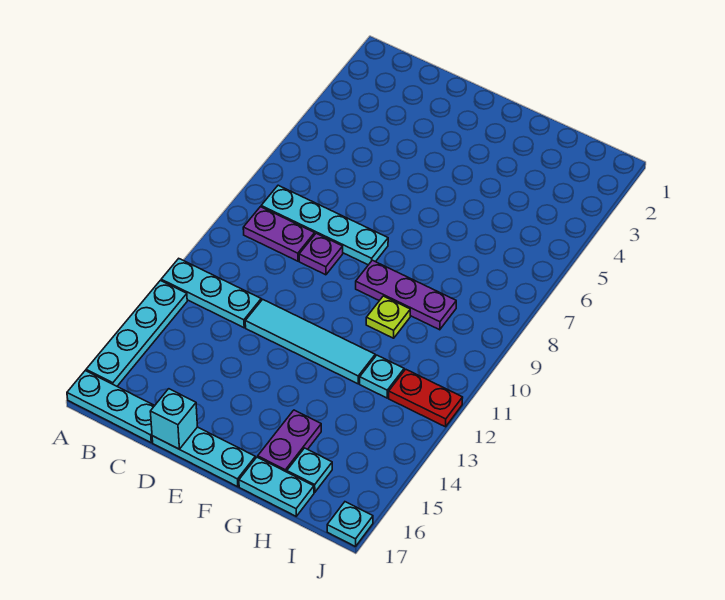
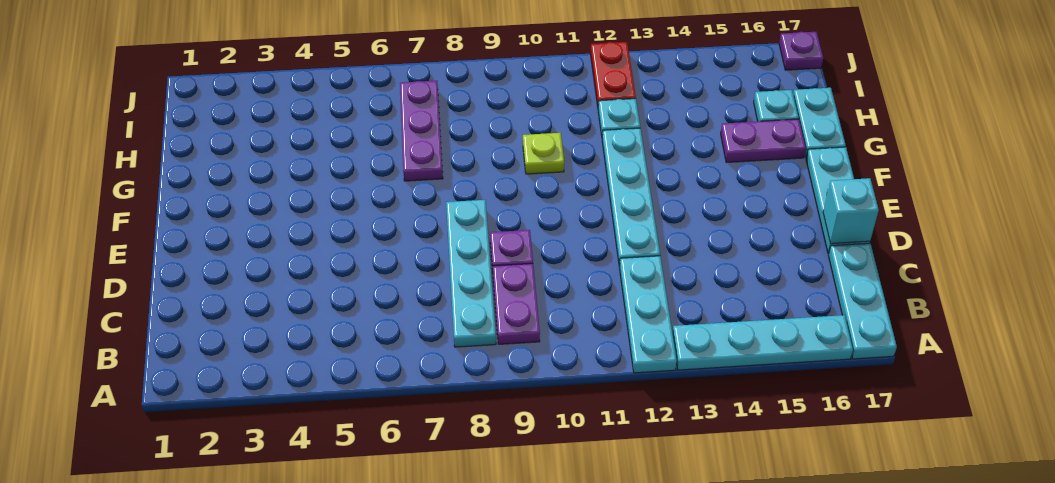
cyan 1x4 tile [245,299,375,384] -> cyan 1x4 plate [602,128,660,266]
purple 1x3 plate [356,260,456,330] -> purple 1x3 plate moved to [400,81,443,181]
cyan 1x1 plate [327,502,373,547] -> purple 1x1 plate [779,32,823,70]

